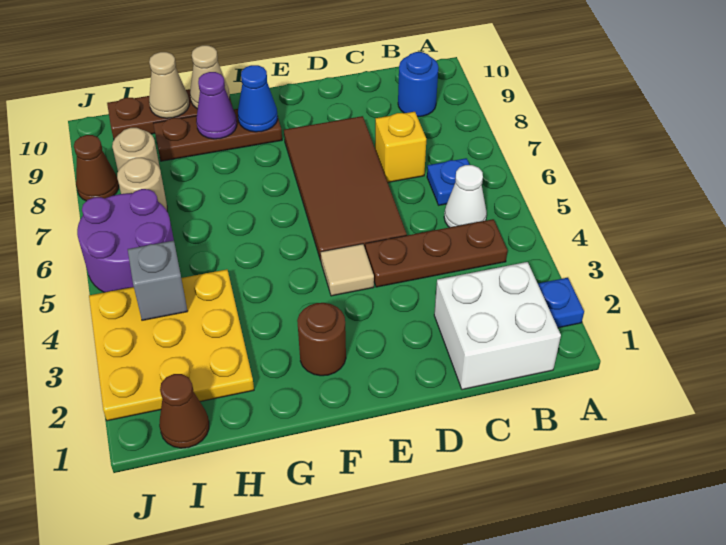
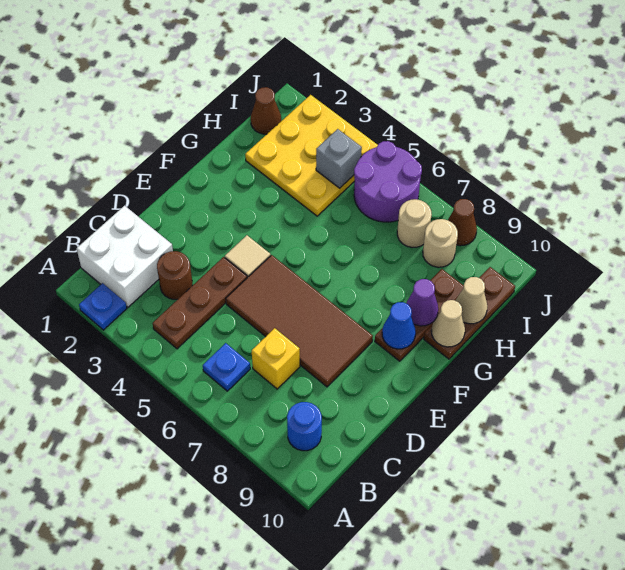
white 1x1 cone [444,165,487,227] -> none
brown 1x1 round brick [297,303,346,376] -> brown 1x1 round brick moved to [157,251,192,300]

